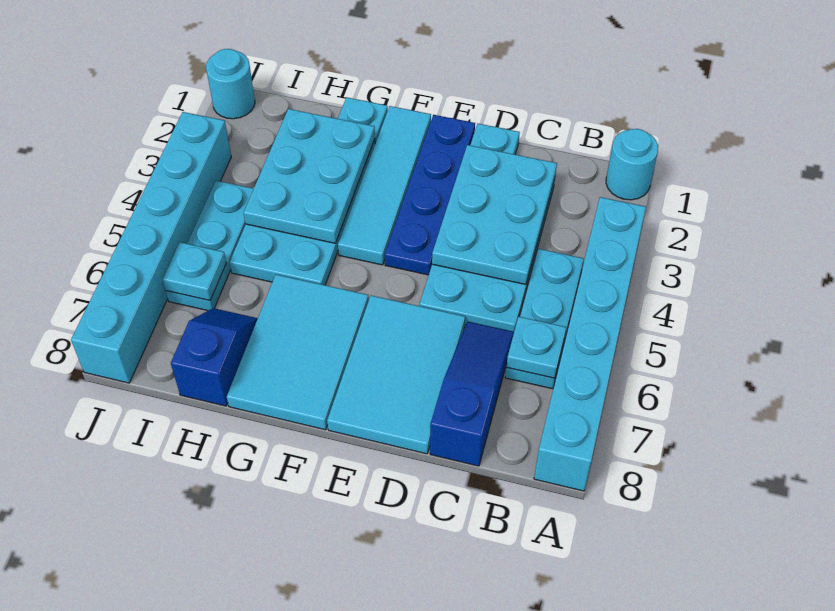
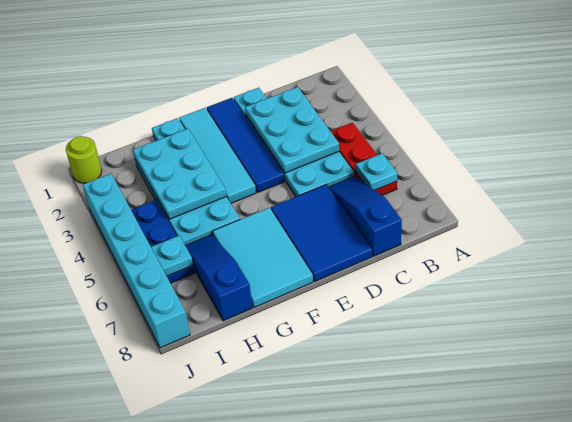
cyan 1x1 round brick [606,129,658,200] -> none
cyan 1x6 brick [534,197,646,491] -> none
cyan 1x3 plate [505,249,584,389] -> red 1x3 plate [331,123,397,195]
cyan 2x3 tile [327,296,465,454] -> blue 2x3 tile [271,184,372,281]
blue 1x4 plate [385,115,475,275] -> blue 1x4 tile [207,98,284,193]
blue 1x2 slope [171,308,258,406] -> blue 1x3 slope [185,235,253,321]
cyan 1x3 plate [166,181,254,310] -> blue 1x3 plate [131,200,195,283]
cyan 1x1 round brick [206,49,255,119] -> lime 1x1 round brick [66,136,102,183]

